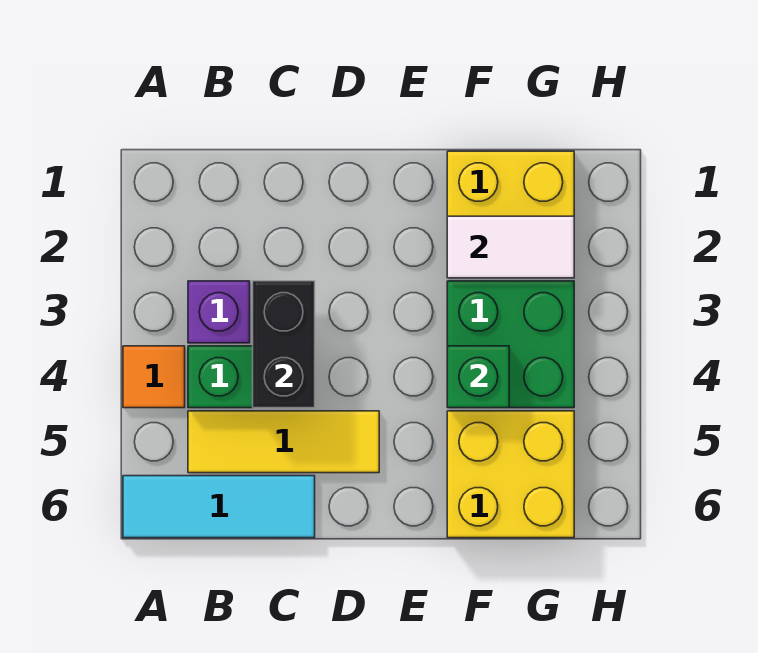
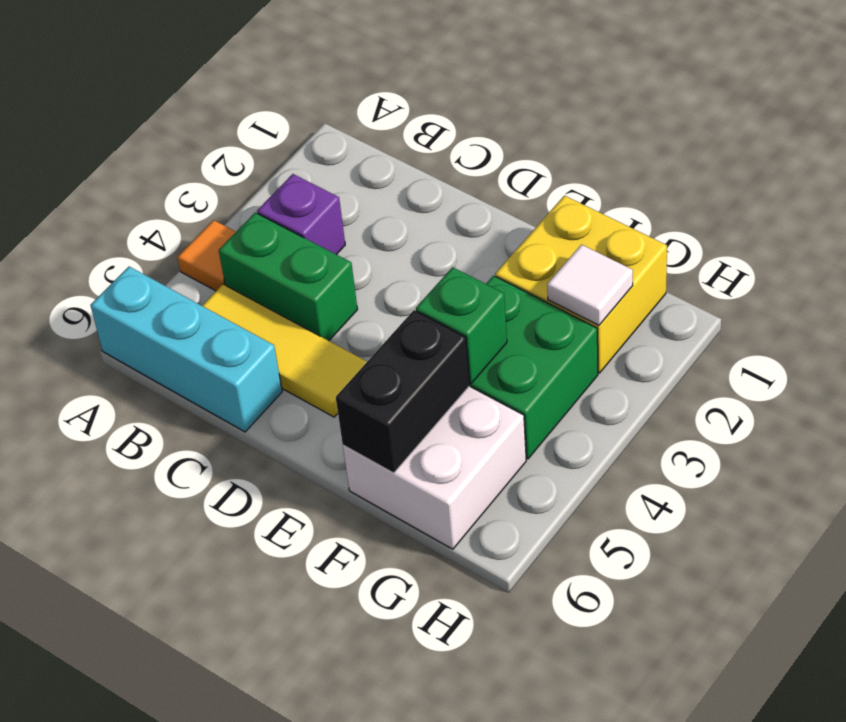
cyan 1x3 tile [123,476,315,538] -> cyan 1x3 brick [90,267,282,432]
black 1x2 brick [253,281,315,408] -> black 1x2 brick moved to [336,310,470,473]
white 1x2 tile [447,216,574,278] -> white 1x1 tile [547,245,633,326]
yellow 2x2 brick [447,411,574,538] -> white 2x2 brick [343,386,526,549]

